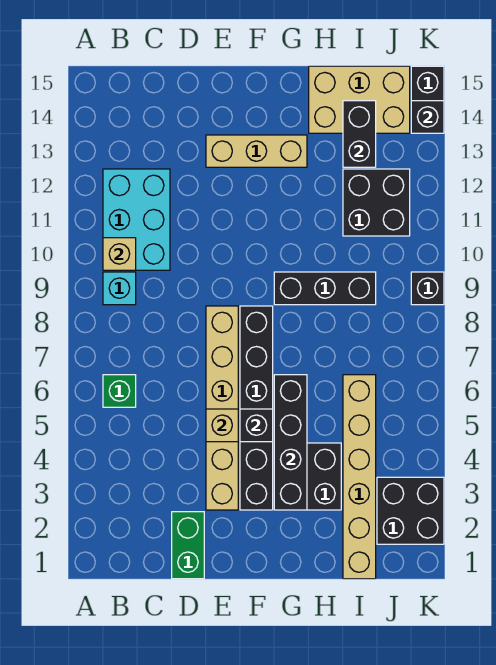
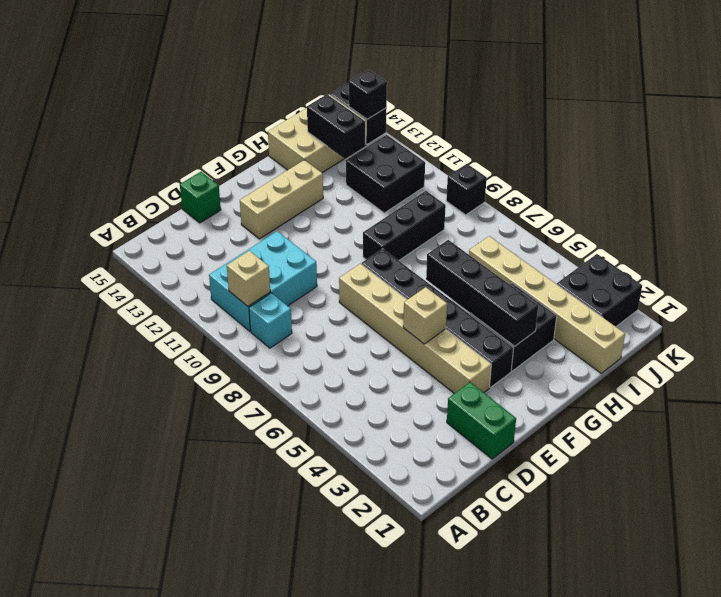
green 1x1 brick [103,375,136,407] -> green 1x1 brick moved to [180,172,221,223]
cyan 2x3 brick [103,169,170,270] -> cyan 2x3 brick turned to [209,231,317,331]
black 1x1 brick [240,409,273,442] -> none

